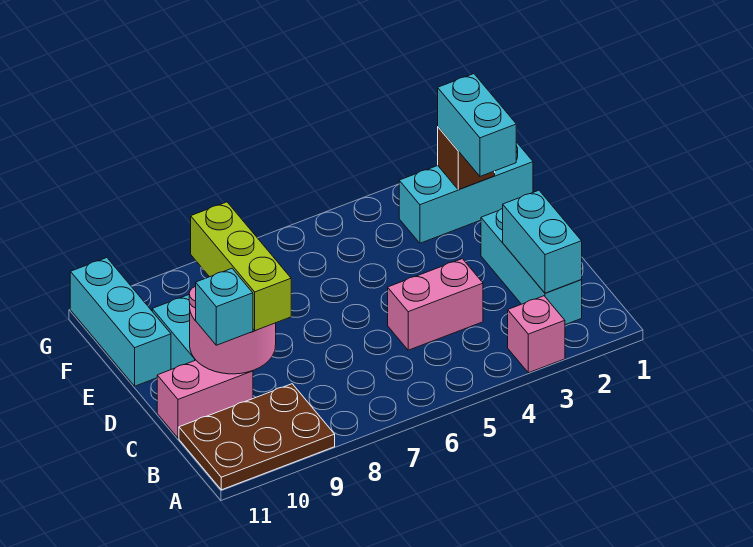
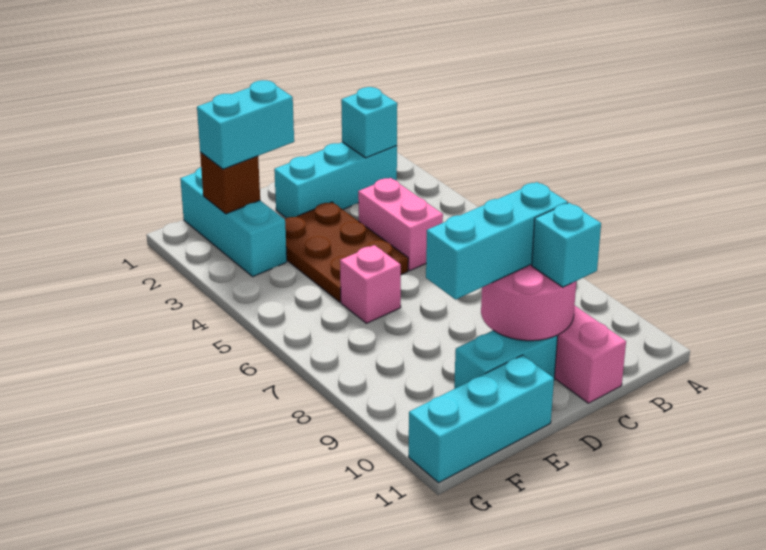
pink 1x1 brick [508,296,565,373] -> pink 1x1 brick moved to [340,245,401,323]
brown 2x3 plate [179,384,335,490] -> brown 2x3 plate moved to [285,202,408,302]
cyan 1x2 brick [503,190,582,293] -> cyan 1x1 brick [341,87,397,158]
lime 1x3 brick [191,202,291,331] -> cyan 1x3 brick [426,182,568,300]

